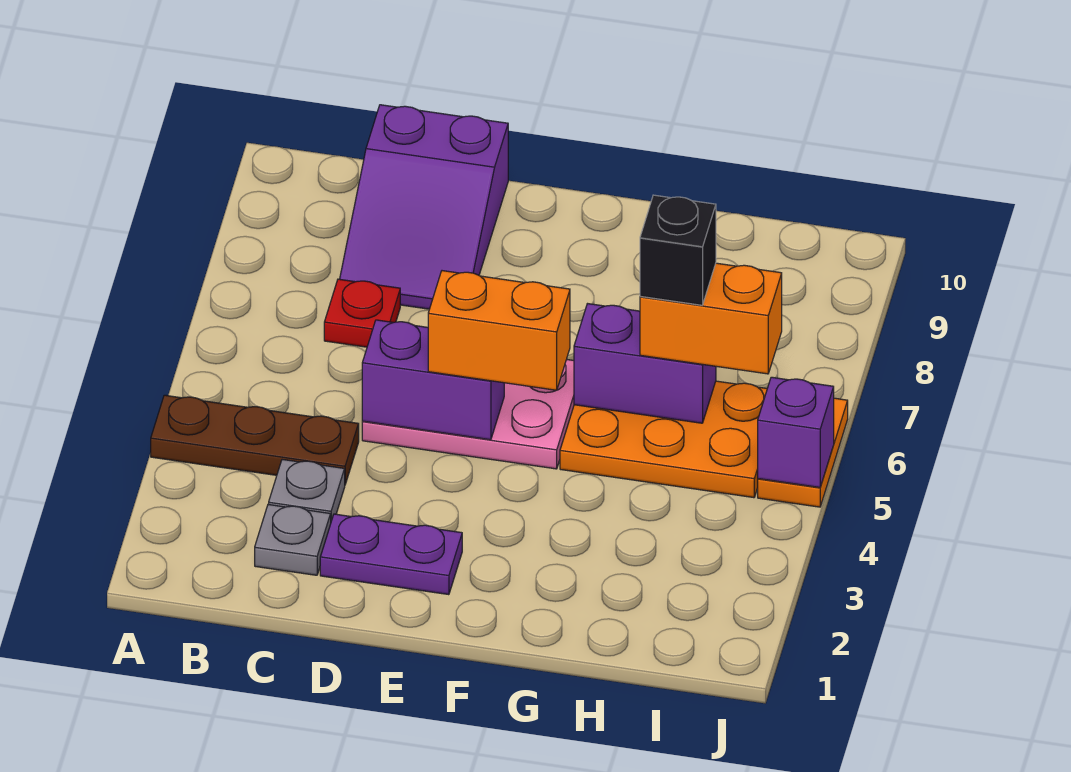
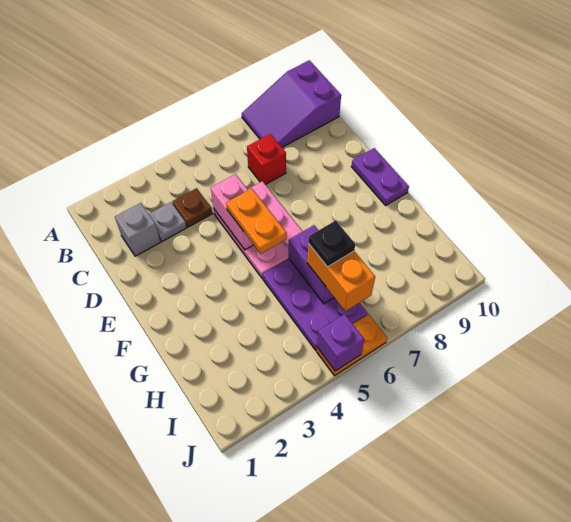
brown 1x3 plate [151,395,359,484] -> brown 1x1 plate [172,188,212,227]
grey 1x1 plate [255,504,331,575] -> grey 1x1 brick [115,203,160,256]
red 1x1 plate [324,279,400,347] -> red 1x1 brick [247,134,286,185]
purple 2x3 slope [340,105,508,309] -> purple 2x3 slope moved to [242,60,341,147]
purple 1x2 plate [320,514,462,595] -> purple 1x2 plate moved to [351,148,409,205]
purple 1x2 brick [362,320,504,440] -> pink 1x2 brick [210,174,253,250]
orange 1x2 brick [428,271,570,390] -> orange 1x2 plate [226,188,287,254]
orange 2x3 plate [560,381,767,498] -> purple 2x3 plate [263,259,367,350]
black 1x1 brick [640,195,716,305] -> black 1x1 plate [308,221,355,267]

